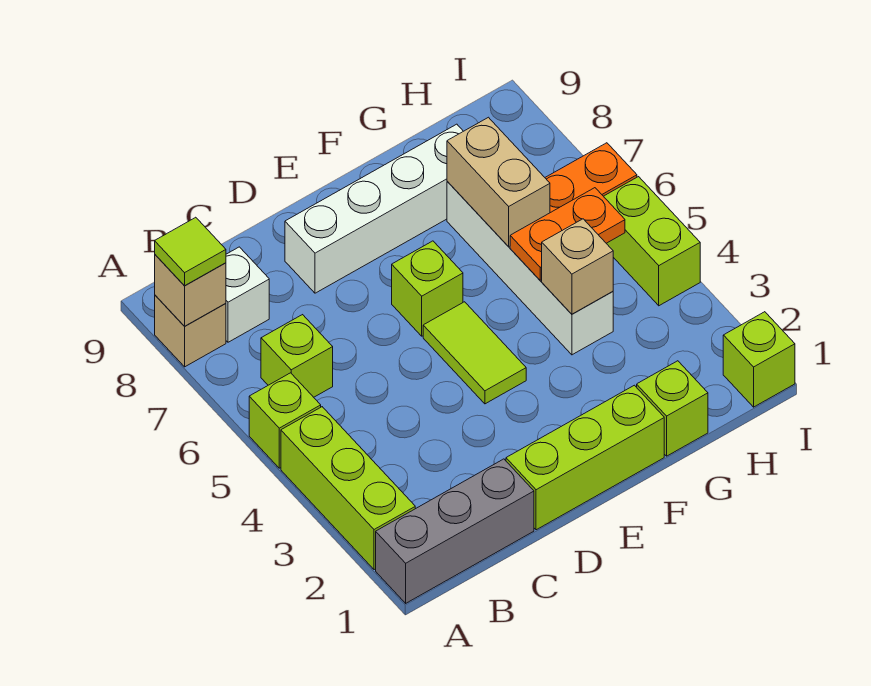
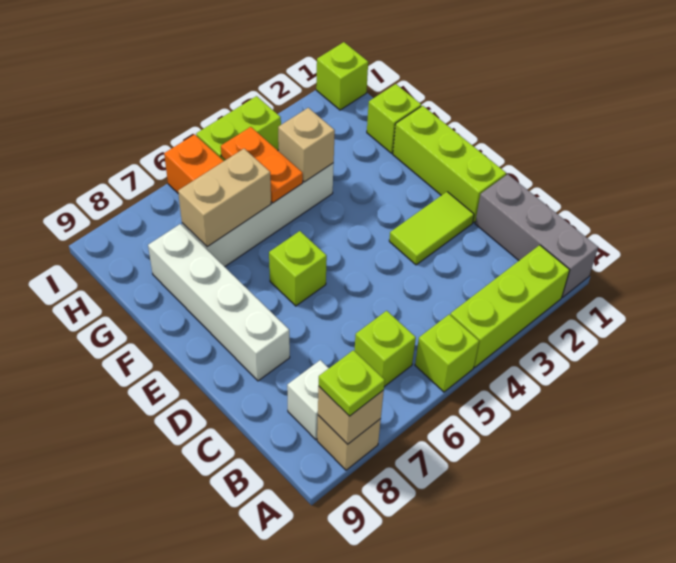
lime 1x1 tile [155,217,226,286] -> lime 1x1 plate [319,350,385,416]
lime 1x2 tile [423,302,526,404] -> lime 1x2 tile moved to [389,192,474,265]

